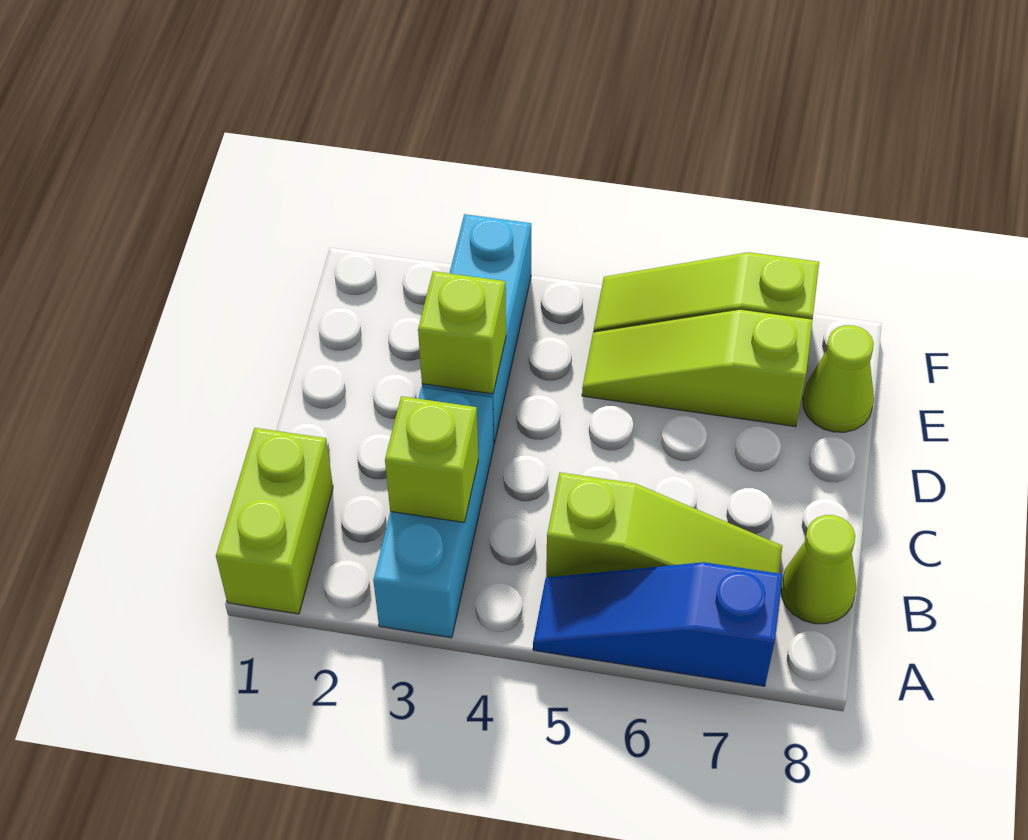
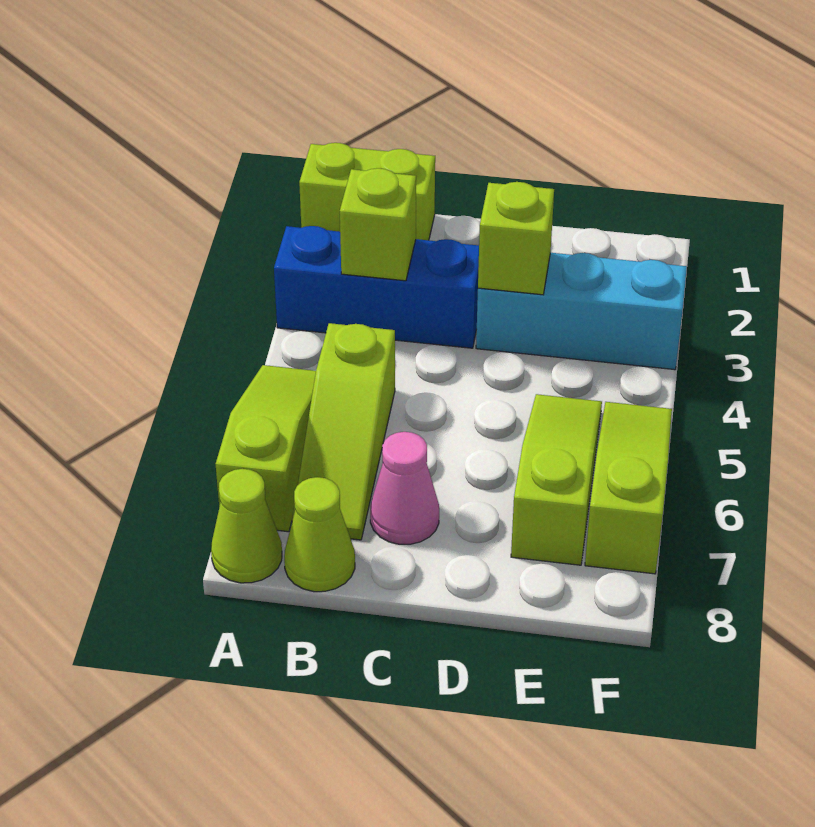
cyan 1x3 brick [373,387,494,638] -> blue 1x3 brick [274,226,479,348]
blue 1x3 slope [533,562,783,686] -> lime 1x3 slope [216,365,316,532]
none -> pink 1x1 cone [370,432,439,544]
lime 1x1 cone [803,325,874,432] -> lime 1x1 cone moved to [211,469,282,583]

